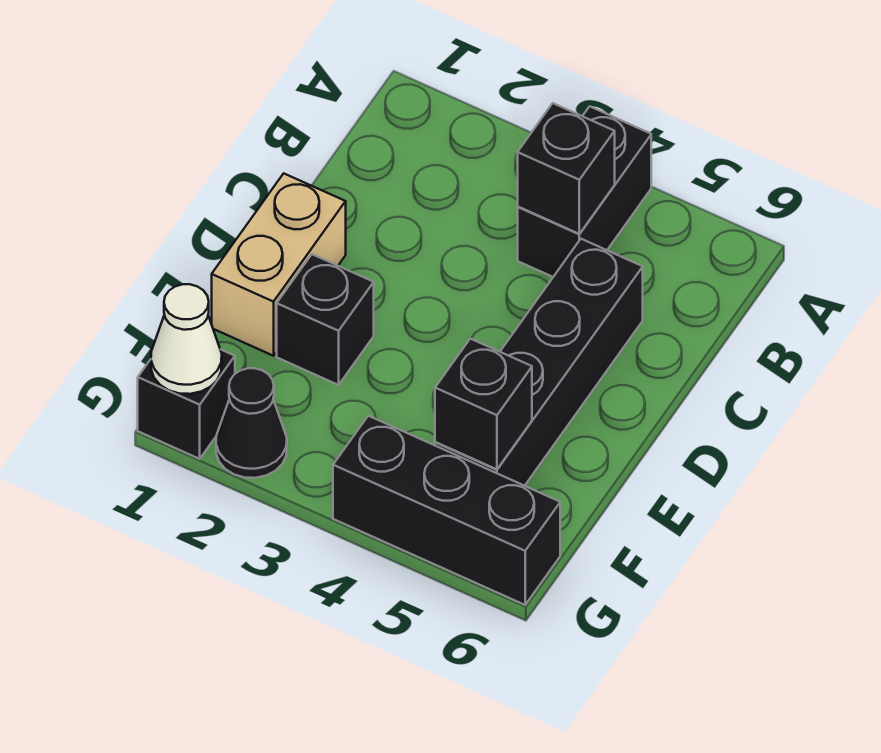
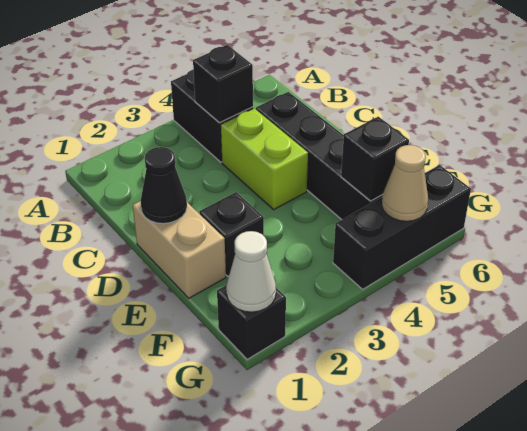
none -> lime 1x2 brick [221,108,308,209]
black 1x1 cone [216,368,287,478] -> black 1x1 cone moved to [141,147,187,224]
none -> tan 1x1 cone [382,145,428,221]

